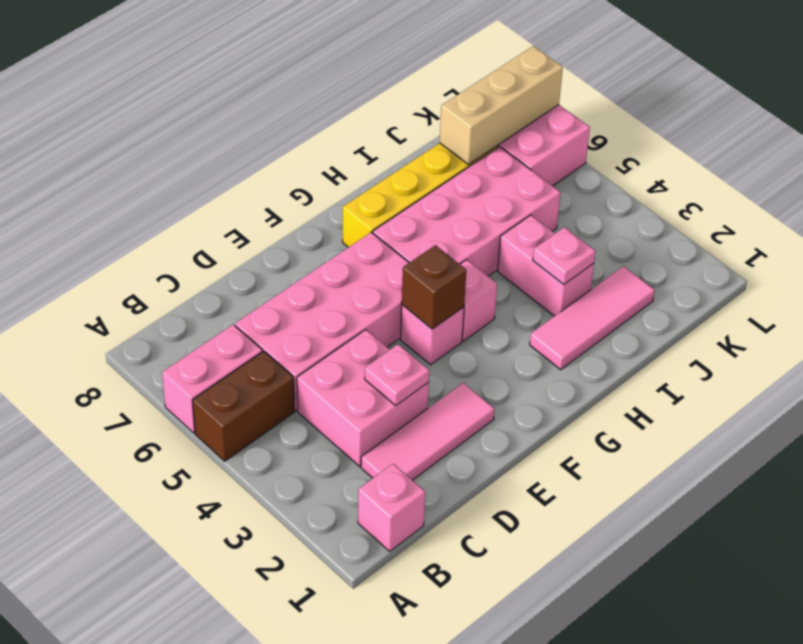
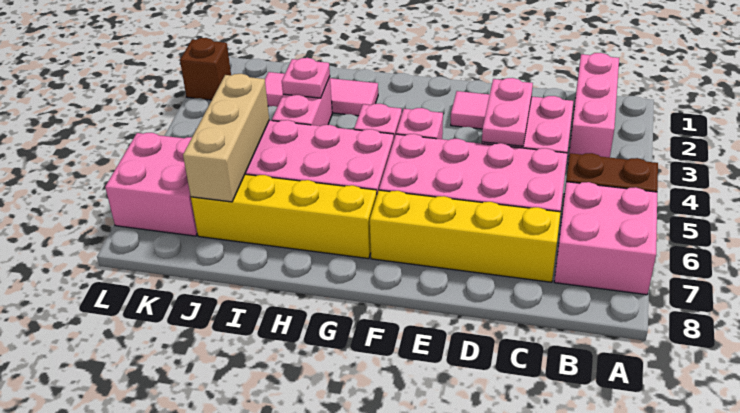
pink 1x2 brick [162,325,262,433] -> pink 2x2 brick [554,182,657,295]
pink 1x1 brick [358,464,425,551] -> pink 1x3 brick [568,53,619,162]
none -> yellow 1x4 brick [370,190,561,282]
pink 1x1 plate [365,344,429,406] -> pink 1x2 plate [482,78,533,146]
brown 1x1 brick [402,245,466,329] -> brown 1x1 brick moved to [180,38,231,100]
tan 1x3 brick [440,46,563,165] -> tan 1x3 brick turned to [183,74,269,202]

